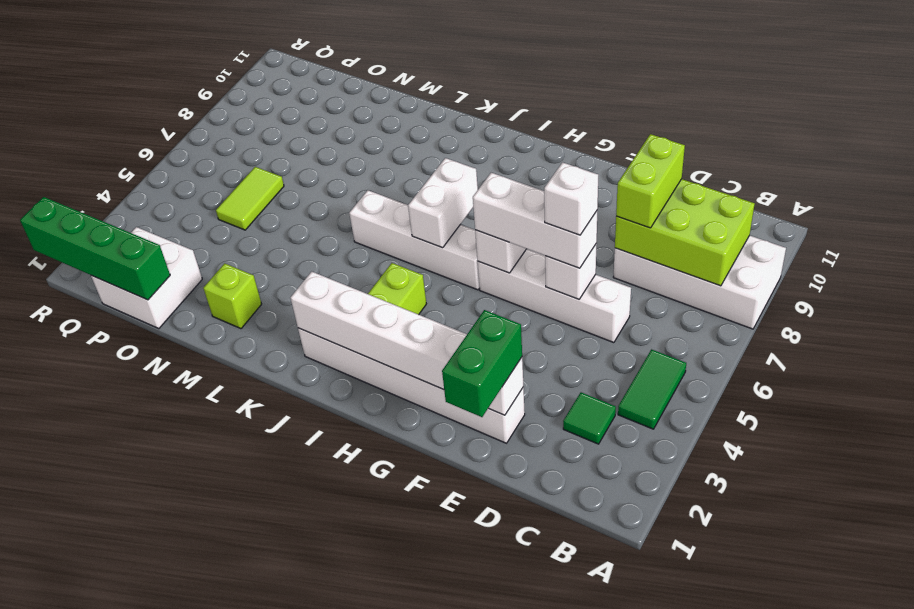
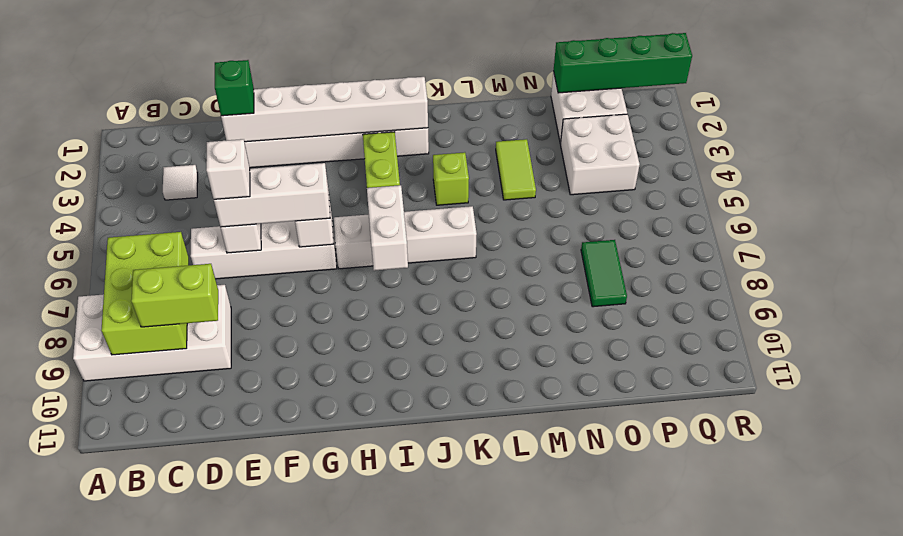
green 1x2 tile [618,349,686,429] -> green 1x2 tile moved to [581,240,627,307]
lime 2x3 brick [615,179,755,286] -> lime 2x3 brick turned to [101,232,189,355]
green 1x1 tile [563,392,616,444] -> white 1x1 tile [163,165,198,200]
lime 1x2 brick [616,134,685,228] -> lime 1x2 brick turned to [131,264,218,327]
green 1x2 brick [442,310,522,417] -> green 1x1 brick [215,60,254,116]
lime 1x1 brick [203,263,261,329] -> lime 1x1 brick moved to [433,152,469,205]
none -> white 2x2 brick [560,114,640,195]
lime 1x2 tile [216,167,284,230] -> lime 1x2 tile moved to [496,139,536,200]

